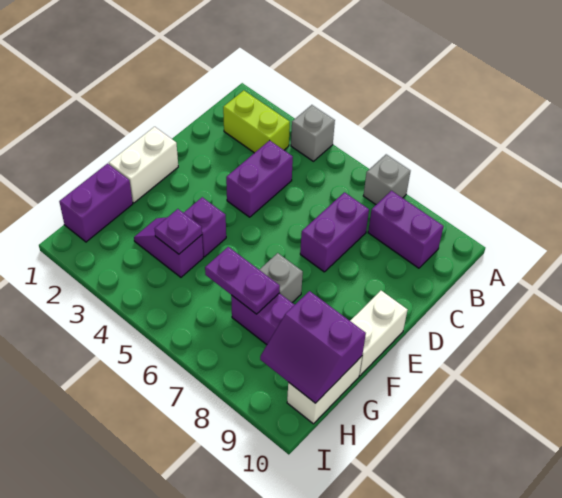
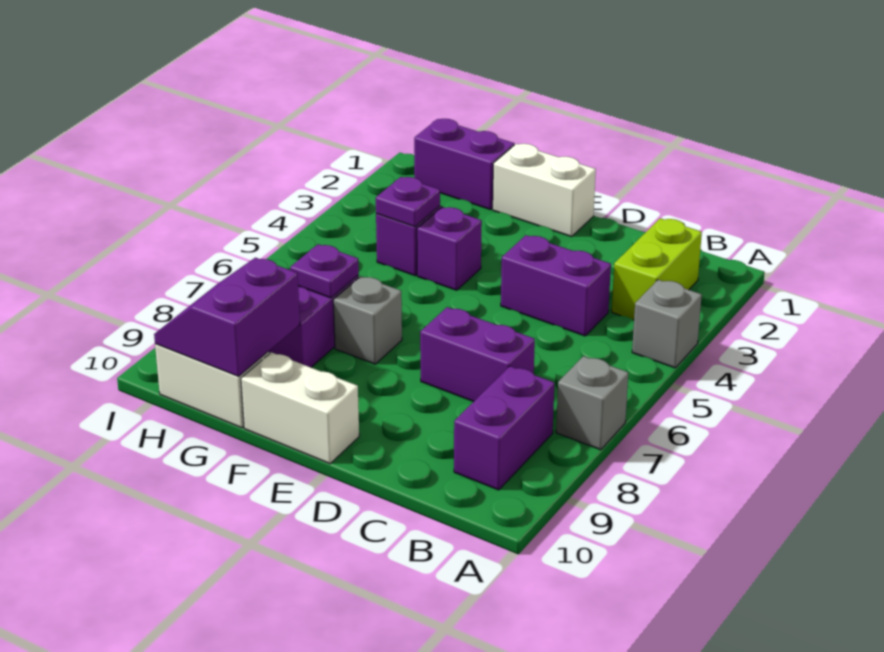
purple 1x2 plate [205,247,280,314] -> purple 1x1 plate [290,244,359,298]

